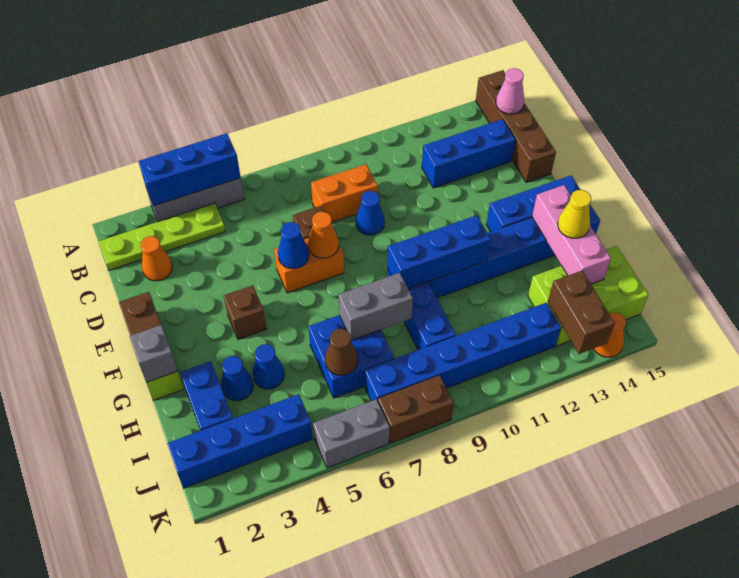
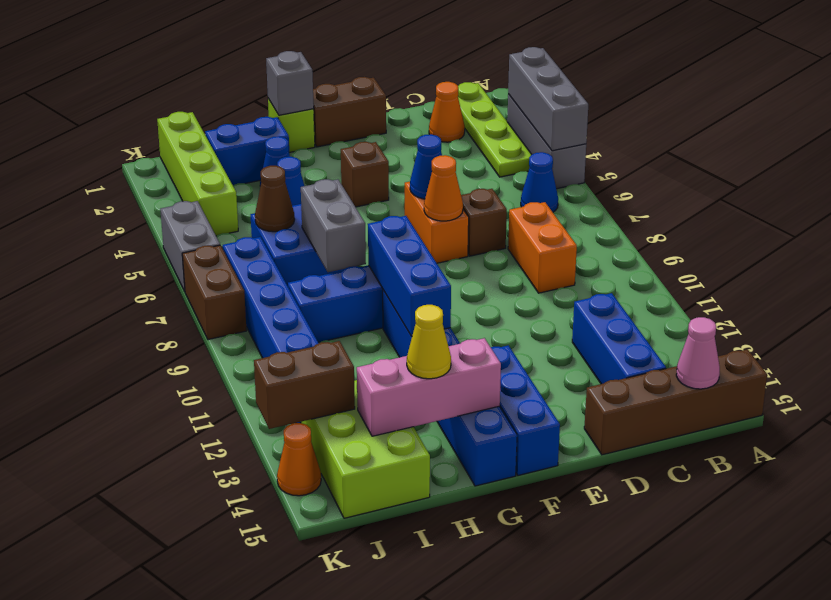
blue 1x3 brick [138,133,241,206] -> grey 1x3 brick [508,47,588,151]
blue 1x1 cone [356,191,385,235] -> blue 1x1 cone moved to [521,152,558,212]
blue 1x4 brick [167,394,313,488] -> lime 1x4 brick [157,112,238,236]

